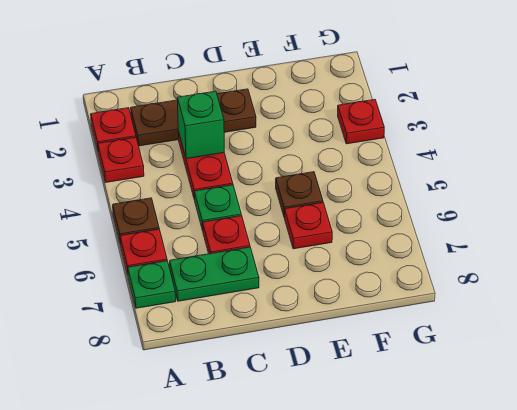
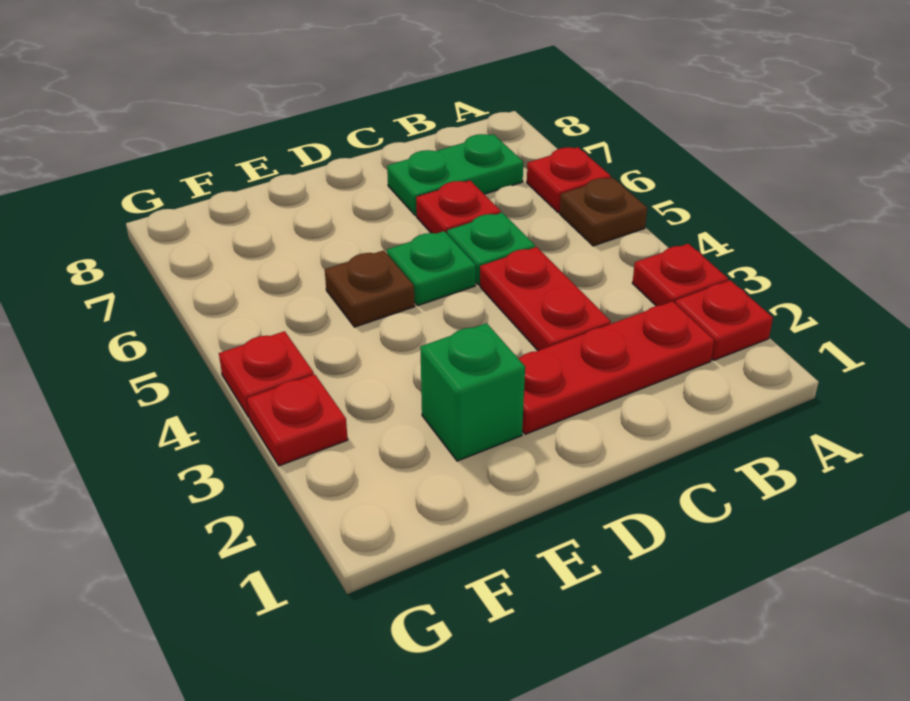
green 1x1 plate [128,261,176,308] -> green 1x1 plate moved to [387,231,476,306]
brown 1x3 plate [131,89,256,146] -> red 1x3 plate [518,301,714,434]
green 1x1 brick [177,91,224,159] -> green 1x1 brick moved to [420,323,525,461]
red 1x1 plate [285,202,332,249] -> red 1x1 plate moved to [219,331,314,417]

